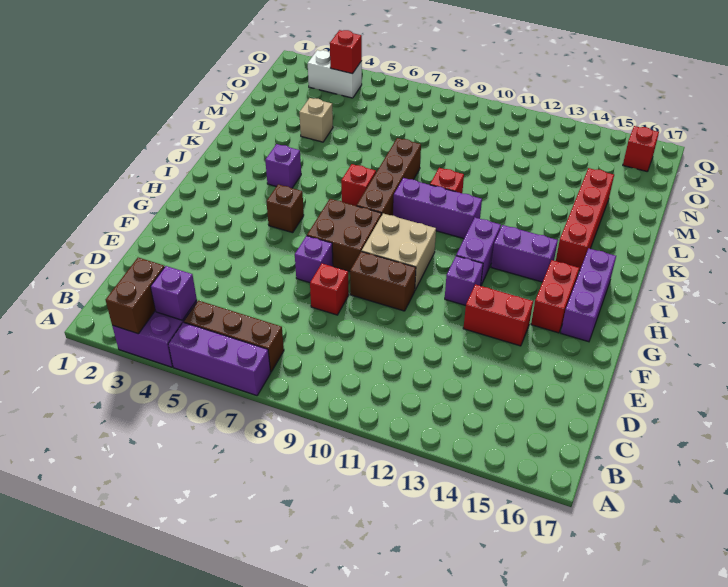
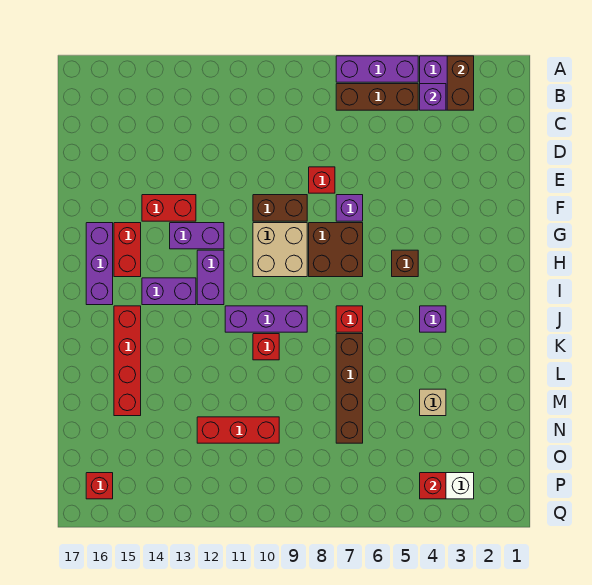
purple 1x1 brick [445,256,483,306] -> purple 1x2 brick [170,223,224,249]
brown 1x4 brick [357,138,421,216] -> brown 1x4 brick moved to [336,334,363,443]
none -> red 1x3 brick [197,417,279,443]

